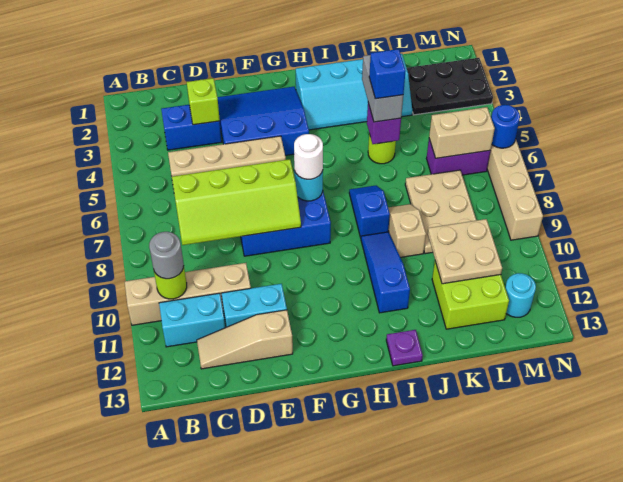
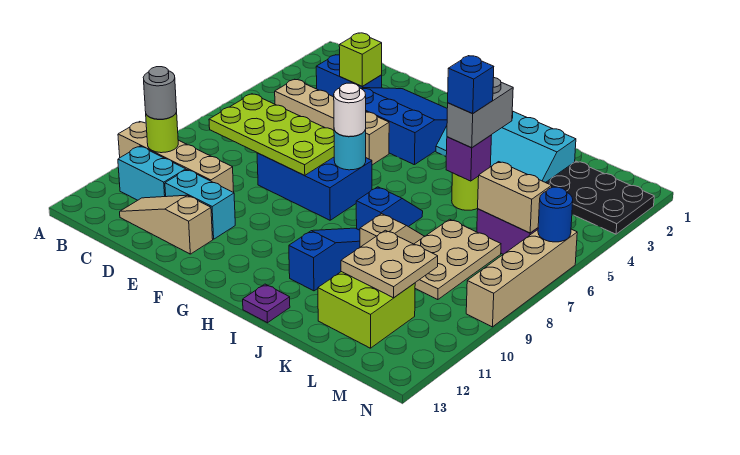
lime 2x4 slope [172,159,301,245] -> lime 2x4 plate [209,94,334,176]
cyan 1x1 round brick [505,273,536,317] -> none

